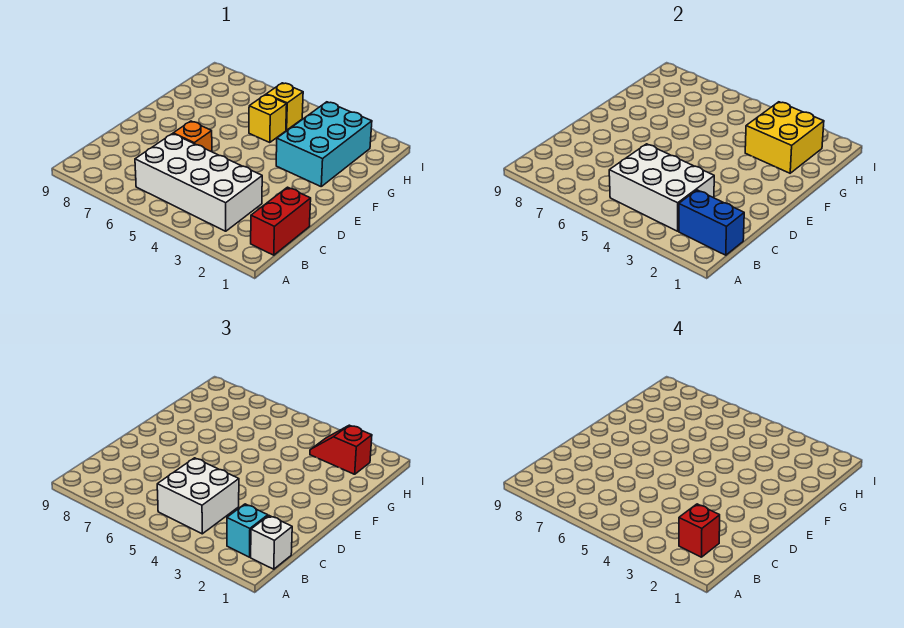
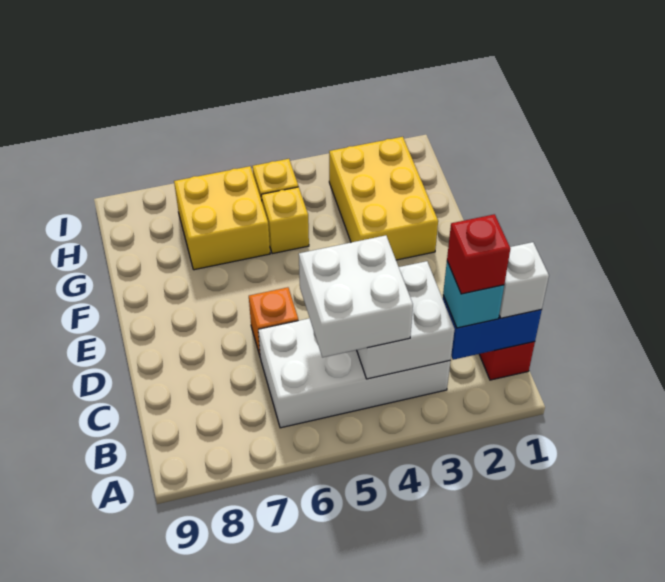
white 2x3 brick [609,144,714,231] -> white 2x2 brick [357,261,455,379]
cyan 2x3 brick [276,102,372,186] -> yellow 2x3 brick [329,137,438,260]
yellow 2x2 brick [745,102,824,173] -> yellow 2x2 brick moved to [174,166,270,270]
red 1x2 slope [310,425,372,474] -> none

